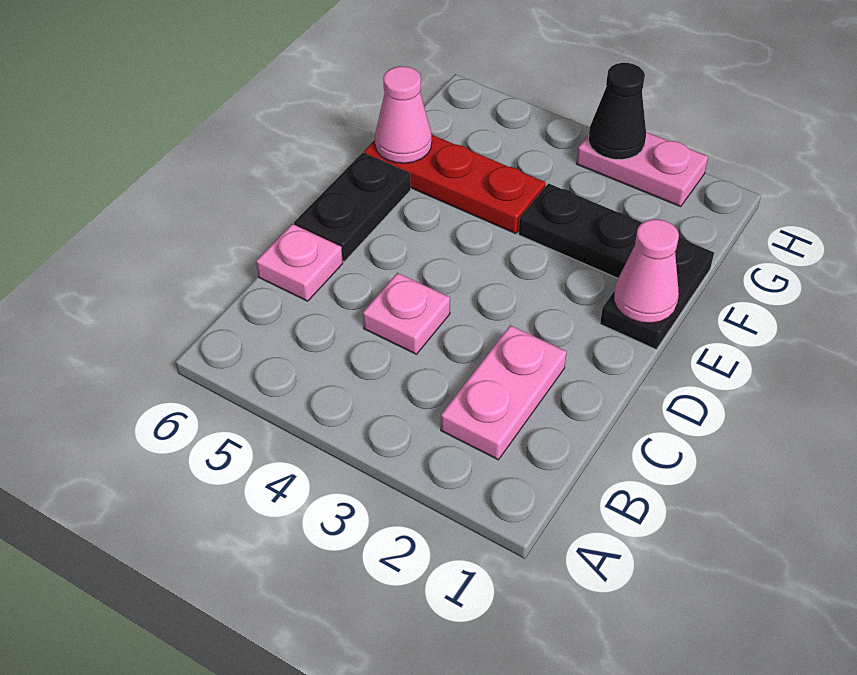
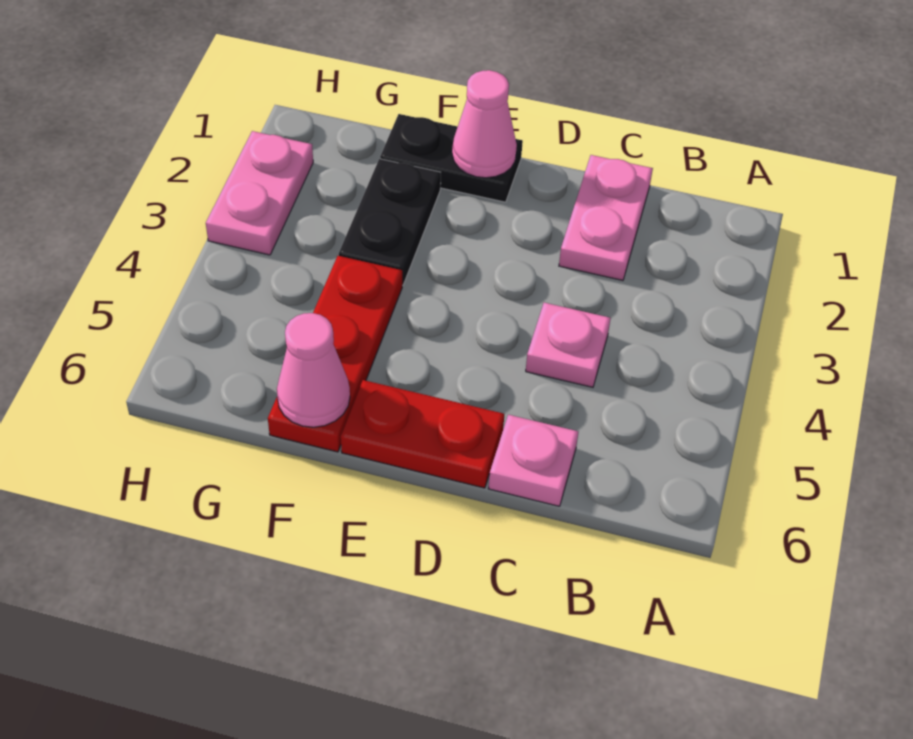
pink 1x2 plate [441,325,567,460] -> pink 1x2 plate turned to [559,155,653,280]
black 1x2 plate [294,153,411,261] -> red 1x2 plate [341,380,504,488]
black 1x1 cone [589,63,646,160] -> none

